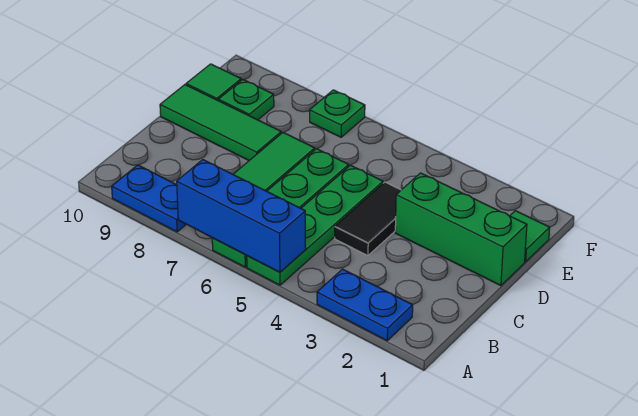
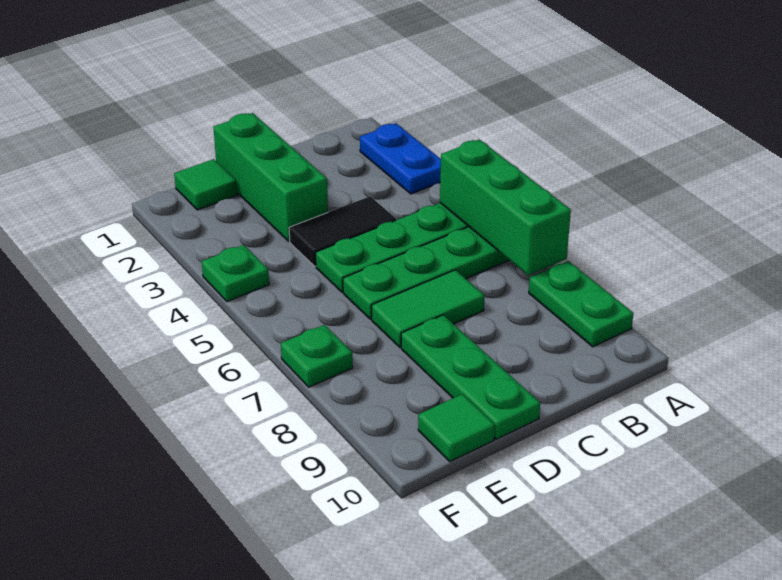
blue 1x3 brick [177,160,306,272] -> green 1x3 brick [440,140,571,275]
blue 1x2 plate [112,165,186,232] -> green 1x2 plate [529,261,633,347]
green 1x3 tile [160,85,281,160] -> green 1x3 plate [401,315,540,439]
green 1x1 plate [218,80,274,120] -> green 1x1 plate moved to [202,245,269,302]

